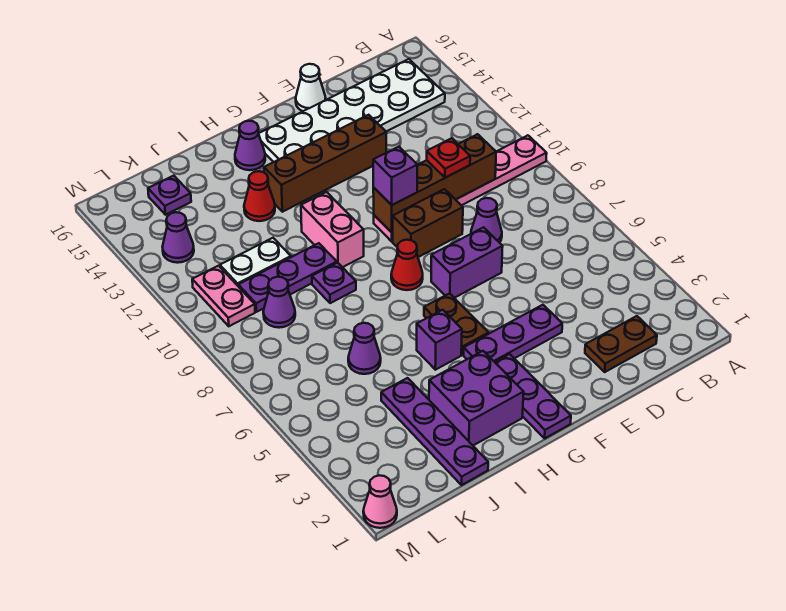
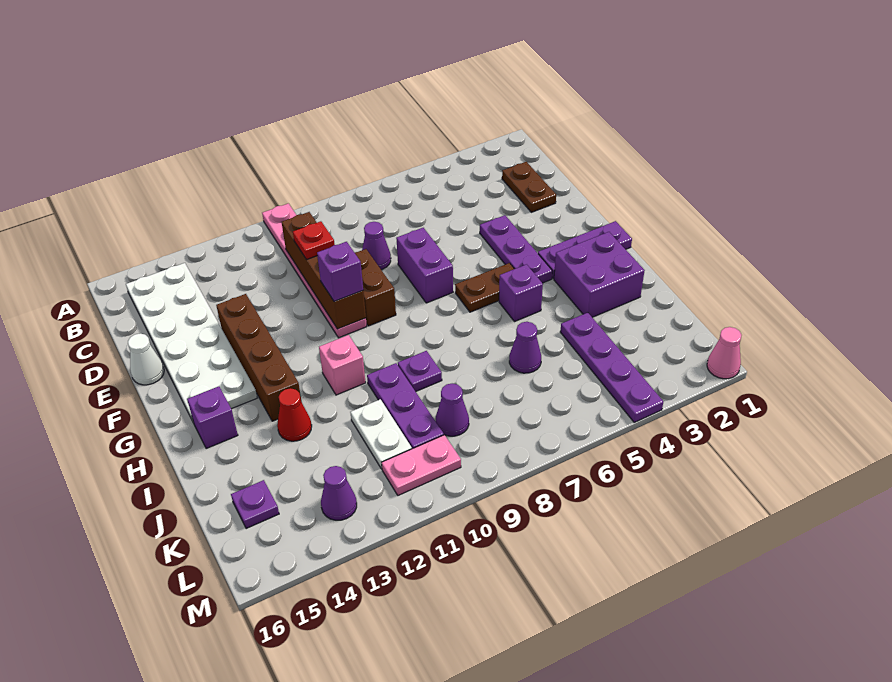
red 1x1 cone [391,240,423,290] -> none
pink 1x2 brick [301,192,364,267] -> pink 1x1 brick [319,335,366,395]
purple 1x1 cone [235,121,265,170] -> purple 1x1 brick [187,386,238,449]
purple 1x4 plate [381,378,488,485] -> purple 1x4 plate turned to [560,313,663,422]

